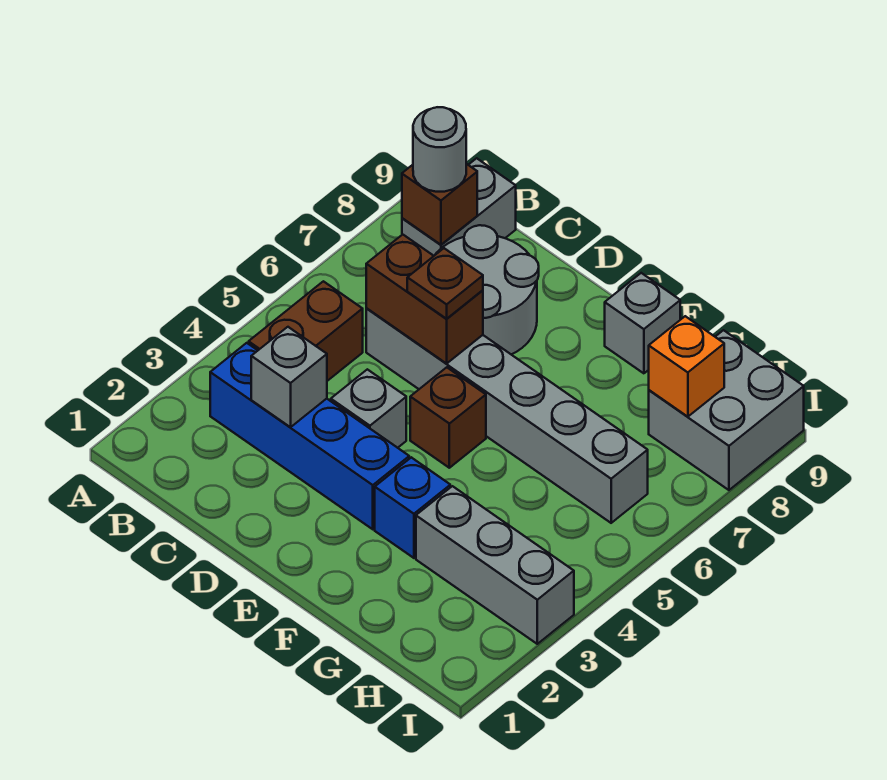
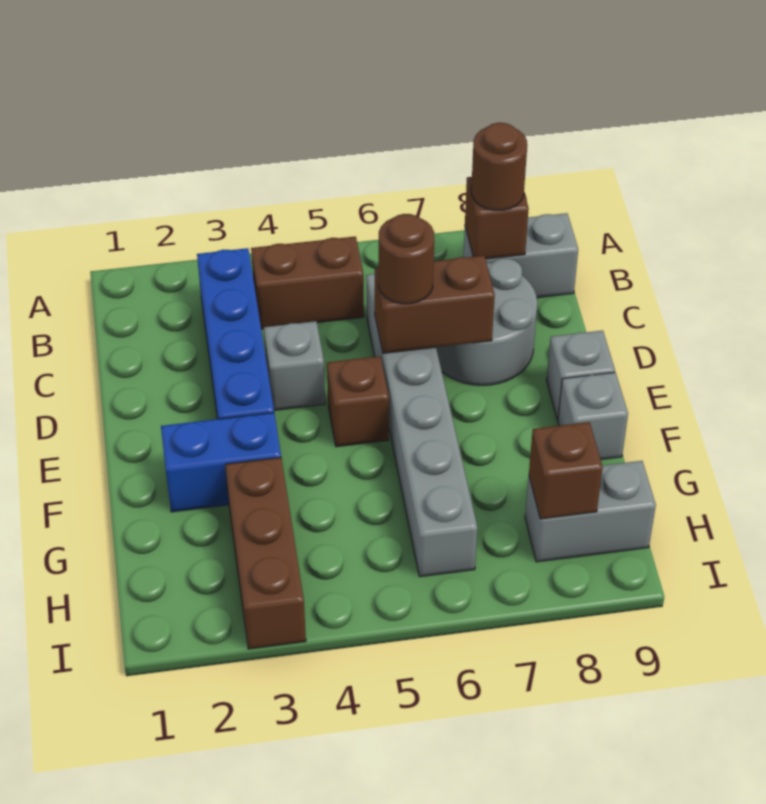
grey 1x1 round brick [413,107,466,192] -> brown 1x1 round brick [471,123,527,210]
grey 1x1 brick [251,327,327,427] -> grey 1x1 brick moved to [546,330,615,420]
brown 1x2 brick [366,235,483,364] -> brown 1x2 brick turned to [375,256,495,353]
brown 1x1 plate [407,248,483,319] -> brown 1x1 round brick [379,214,434,304]
blue 1x1 brick [375,457,450,558] -> blue 1x2 brick [161,413,281,512]
grey 1x3 brick [416,486,574,644] -> brown 1x3 brick [225,457,306,649]
grey 2x2 brick [649,330,804,490] -> grey 1x2 brick [525,461,656,562]
orange 1x1 brick [649,316,724,417] -> brown 1x1 brick [529,422,603,519]

